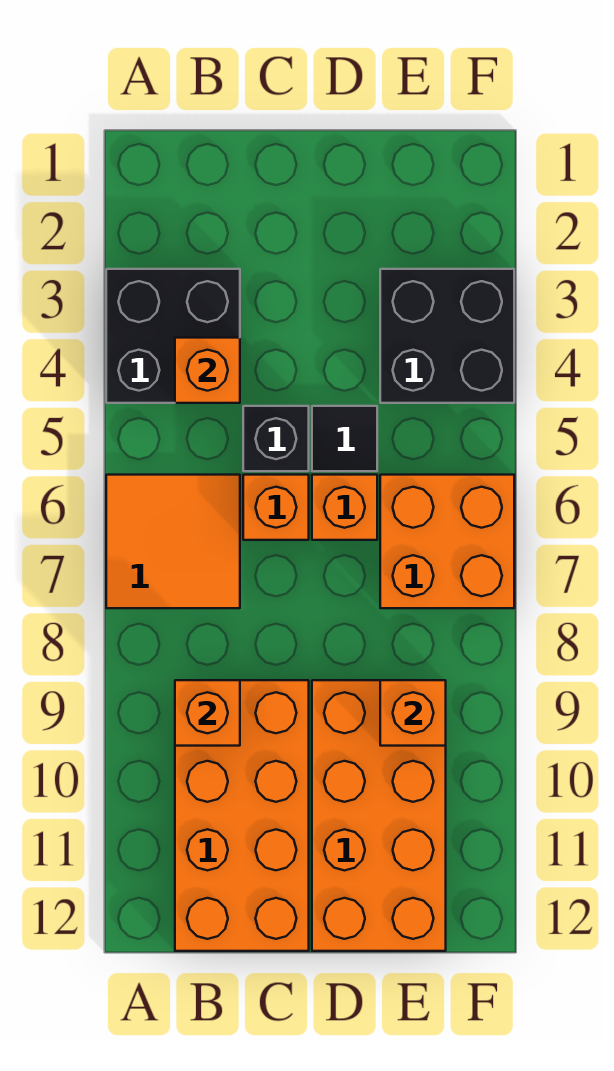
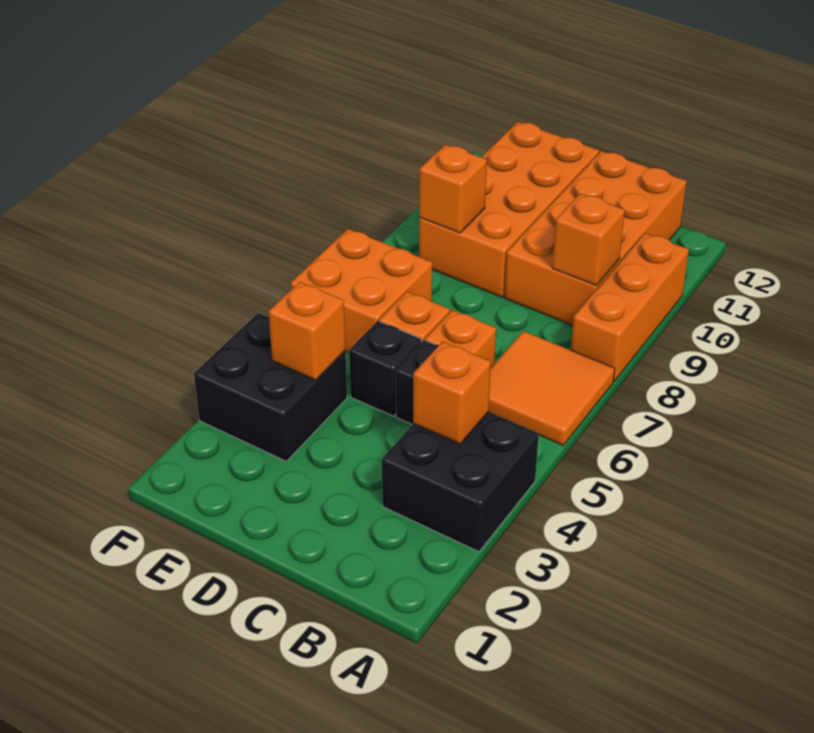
none -> orange 1x3 brick [571,233,689,381]
black 1x1 tile [312,406,377,471] -> black 1x1 brick [349,321,422,416]
none -> orange 1x1 brick [269,282,346,380]

